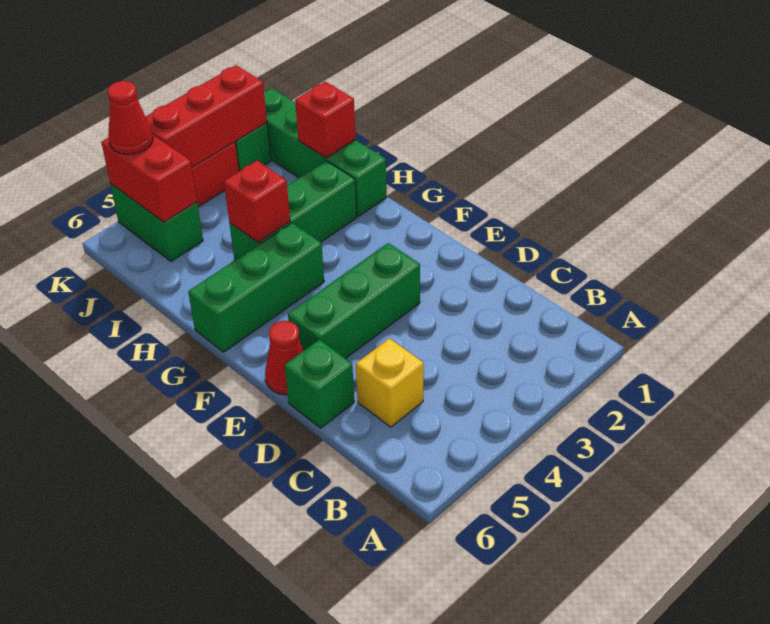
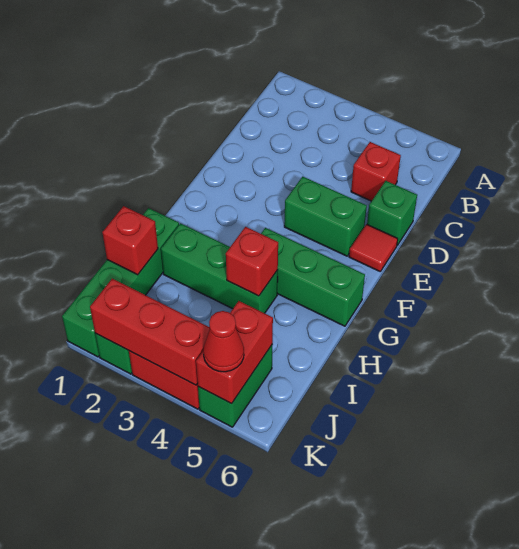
yellow 1x1 brick [356,338,424,427] -> red 1x1 brick [351,142,401,201]
green 1x3 brick [288,243,420,359] -> green 1x2 brick [284,177,367,256]
red 1x1 cone [265,321,303,395] -> red 1x1 tile [349,224,398,271]

